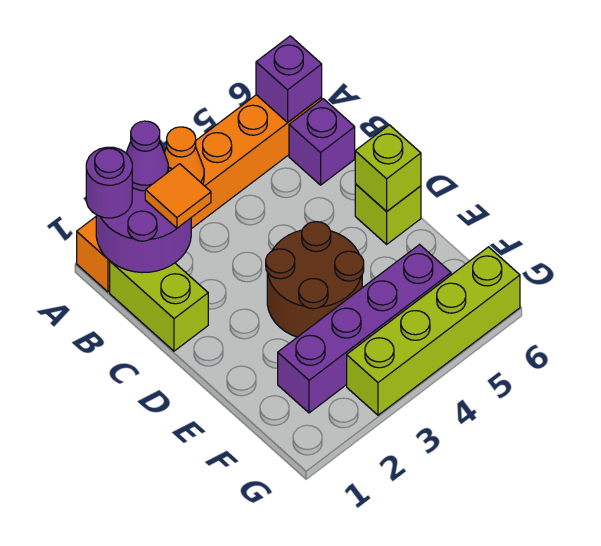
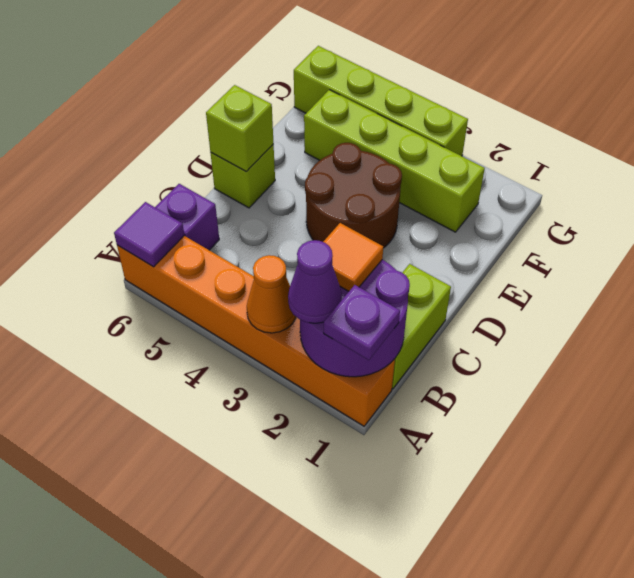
purple 1x1 round brick [86,147,132,218] -> purple 1x1 plate [324,285,400,360]
purple 1x1 brick [256,36,322,122] -> purple 1x1 tile [114,202,184,267]
purple 1x4 brick [278,245,451,413] -> lime 1x4 brick [304,90,485,232]

